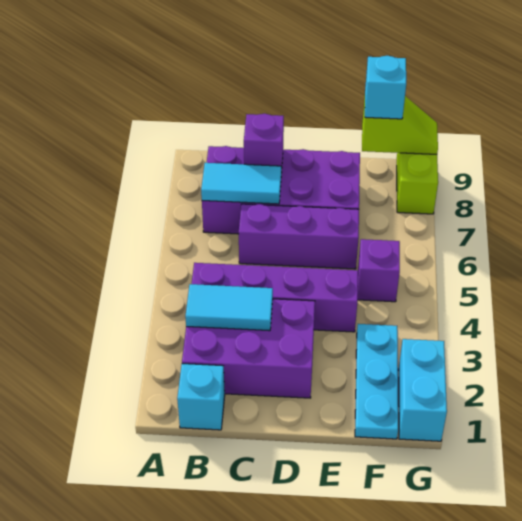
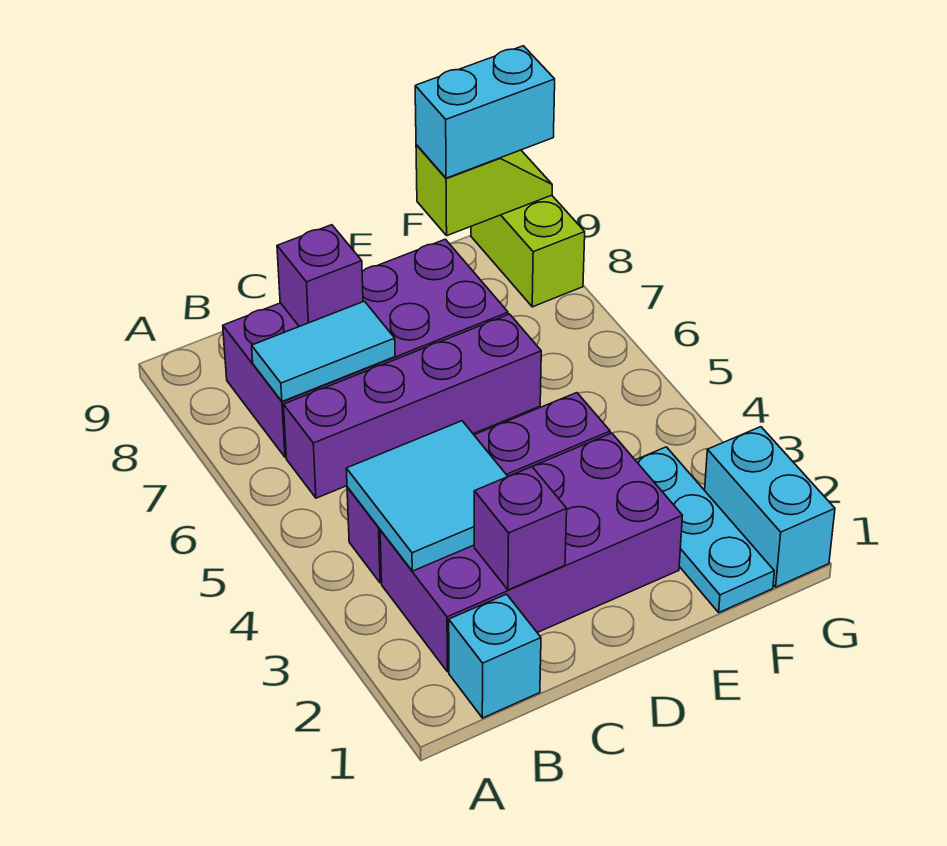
purple 2x3 brick [182,299,315,398] -> purple 2x4 brick [380,433,682,672]
cyan 1x2 tile [185,284,273,331] -> cyan 2x2 tile [346,421,508,571]
purple 1x3 brick [239,204,359,269] -> purple 1x4 brick [284,314,541,498]
purple 1x1 brick [358,239,400,302] -> purple 1x1 brick moved to [474,467,567,590]
cyan 1x1 brick [365,56,406,119] -> cyan 1x2 brick [415,46,555,178]

